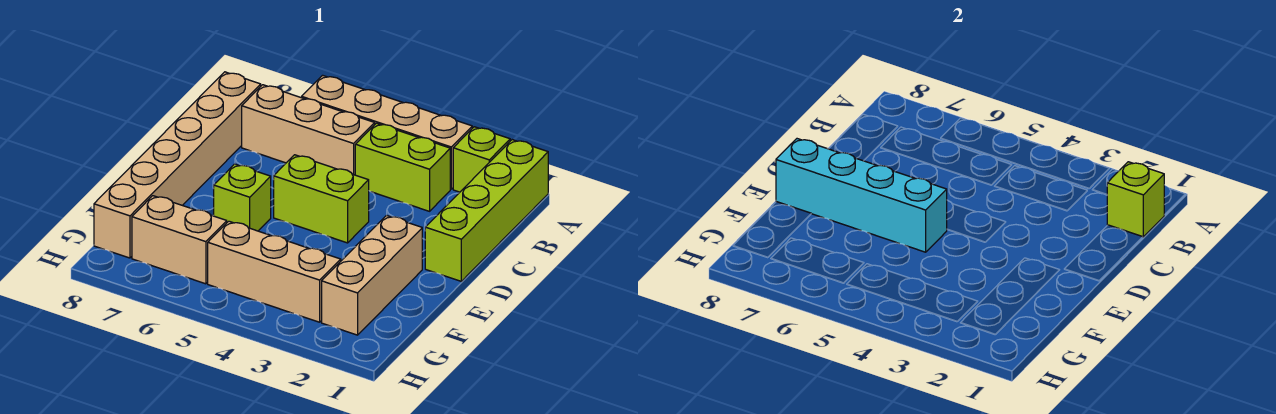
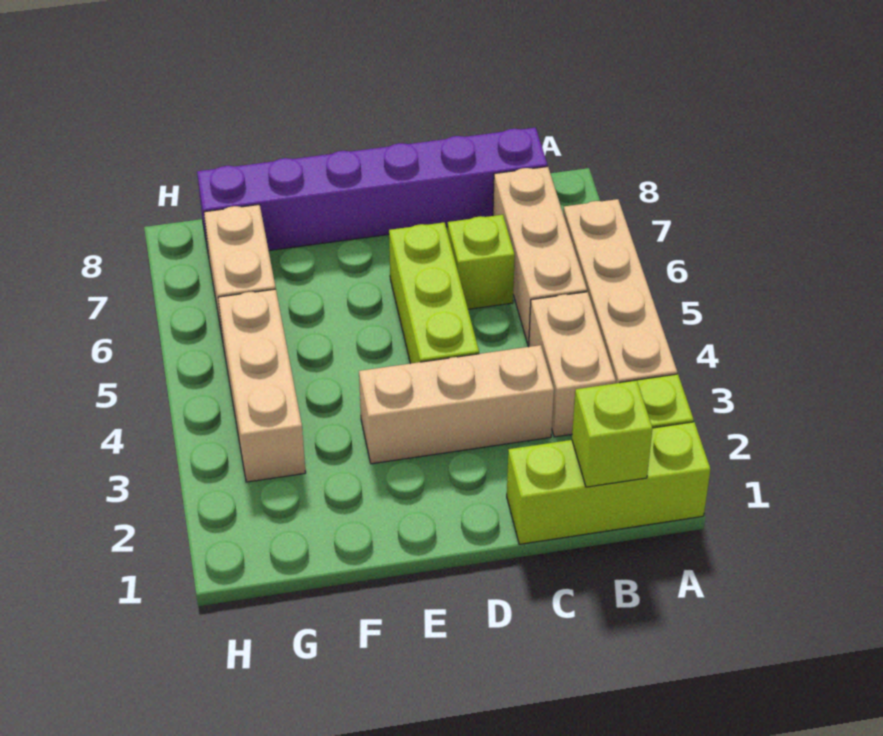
lime 1x4 brick [425,140,548,281] -> lime 1x3 brick [507,422,711,544]
lime 1x2 brick [355,123,450,211] -> tan 1x2 brick [529,292,616,437]
tan 1x6 brick [94,72,261,258] -> purple 1x6 brick [197,128,548,250]
lime 1x2 brick [274,155,369,243] -> lime 1x3 brick [389,222,479,364]
tan 1x3 brick [322,215,422,335] -> tan 1x3 brick moved to [359,345,554,464]
cyan 1x4 brick [776,139,947,252] -> none
lime 1x1 brick [214,164,271,231] -> lime 1x1 brick moved to [448,215,515,309]

